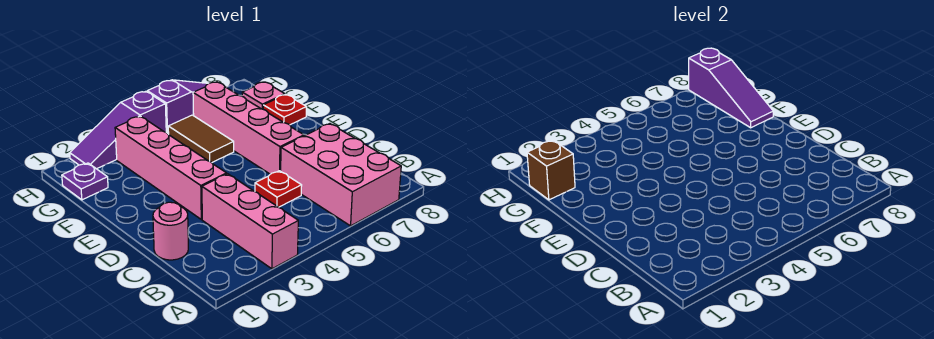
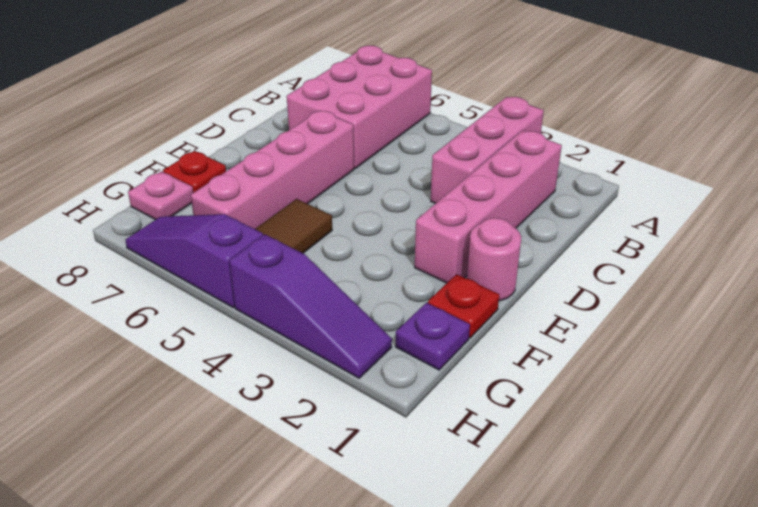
pink 1x1 round brick [153,202,188,260] -> pink 1x1 round brick moved to [467,218,521,301]
red 1x1 plate [255,171,302,207] -> red 1x1 plate moved to [428,274,499,338]
pink 1x4 brick [115,116,227,219] -> pink 1x4 brick moved to [415,130,562,283]
purple 1x3 slope [689,48,773,128] -> none
brown 1x1 brick [527,140,575,200] -> none

